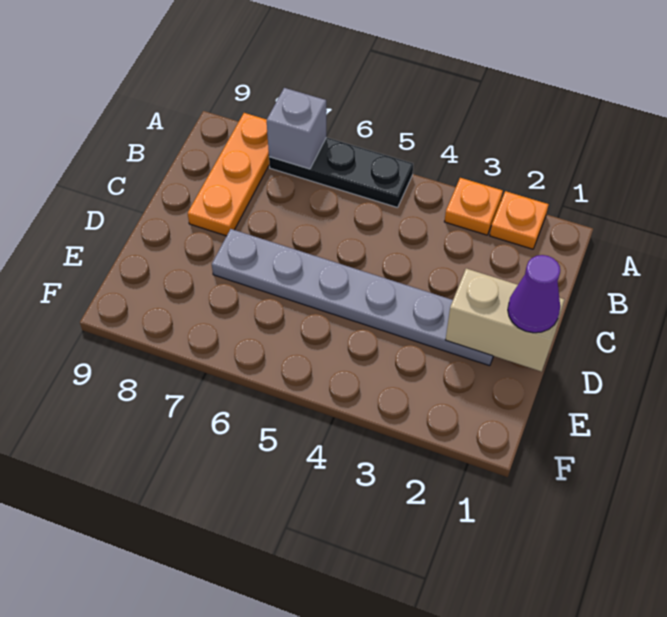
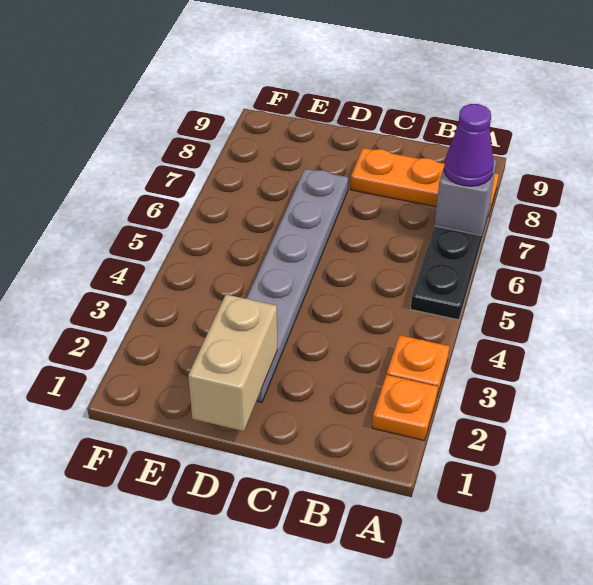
purple 1x1 cone [508,255,560,333] -> purple 1x1 cone moved to [444,104,494,186]

